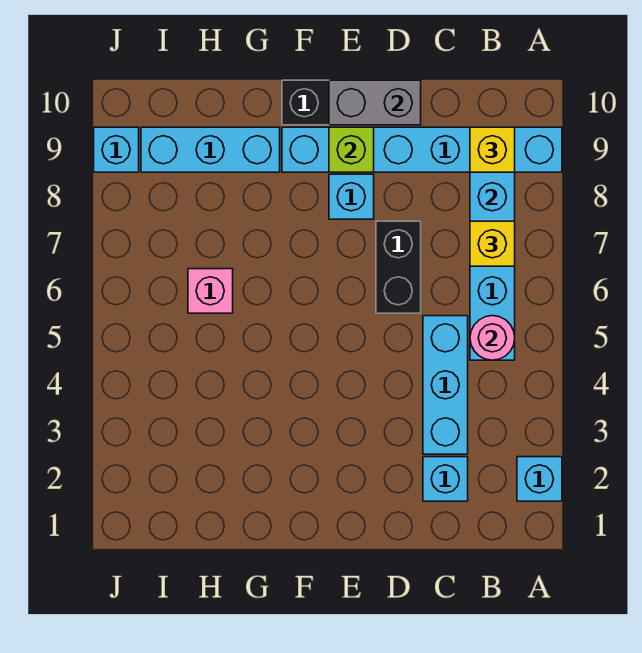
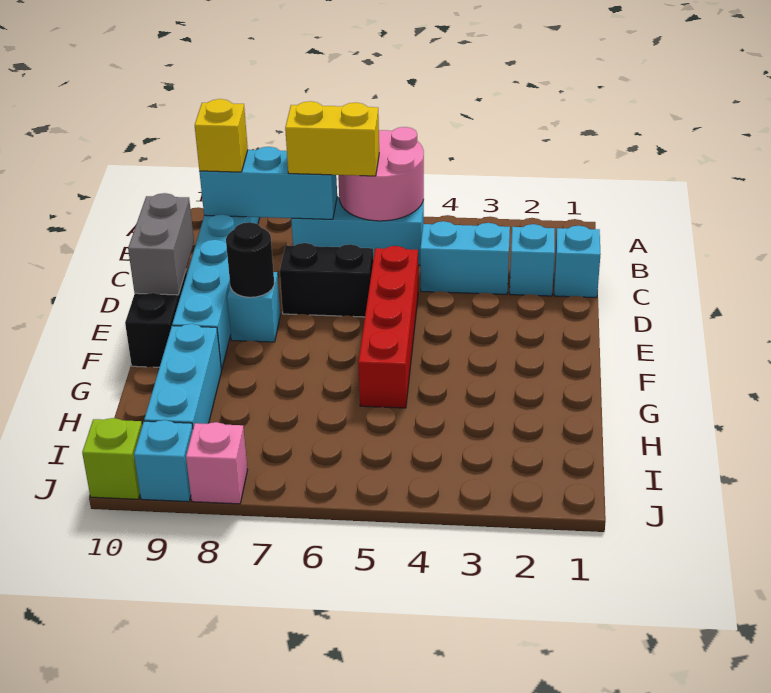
cyan 1x1 brick [517,457,562,501] -> cyan 1x1 brick moved to [554,226,600,298]
pink 1x1 round brick [470,316,515,360] -> pink 2x2 round brick [338,127,424,221]
yellow 1x1 brick [470,221,515,266] -> yellow 1x2 brick [285,101,379,176]
cyan 1x3 brick [423,316,468,454] -> cyan 1x2 brick [420,221,510,294]
none -> red 1x4 brick [358,246,418,408]
none -> black 1x1 round brick [226,222,274,297]
lime 1x1 brick [329,127,374,172] -> lime 1x1 brick moved to [82,418,142,499]
pink 1x1 brick [188,269,233,313] -> pink 1x1 brick moved to [186,422,247,504]

